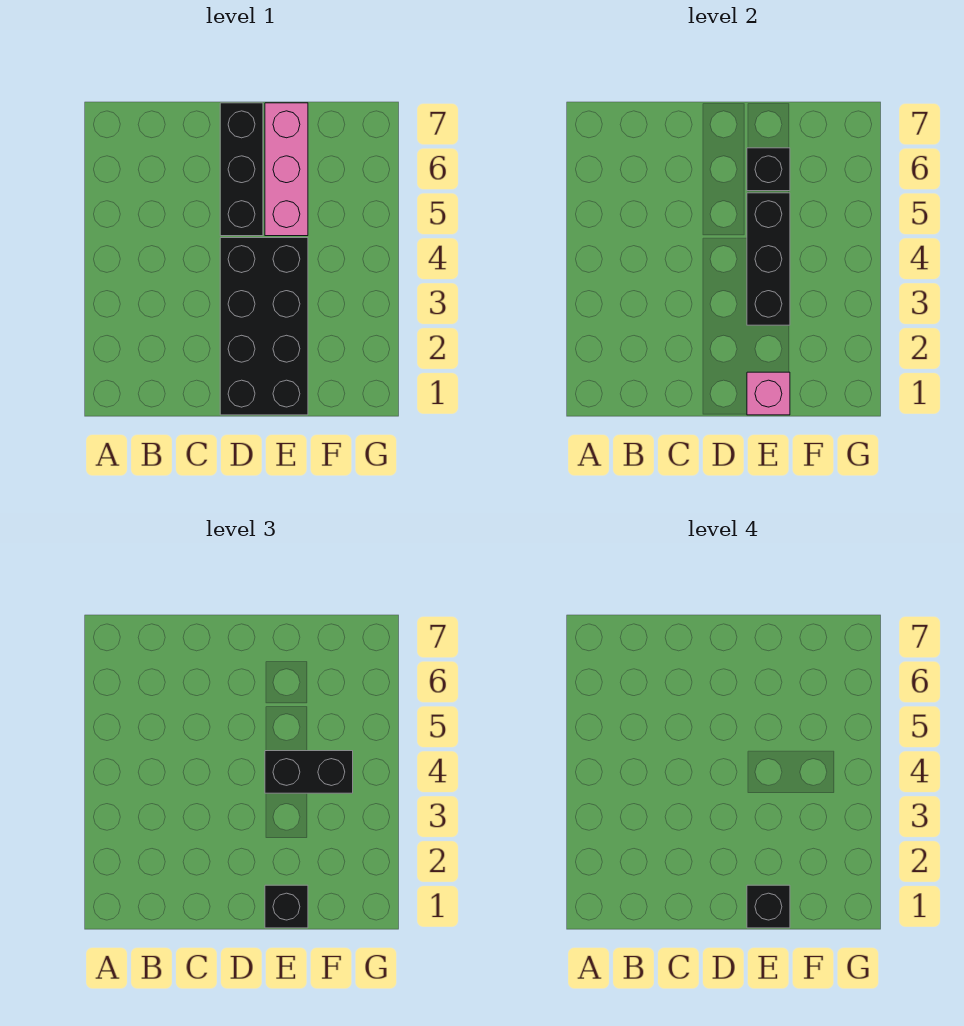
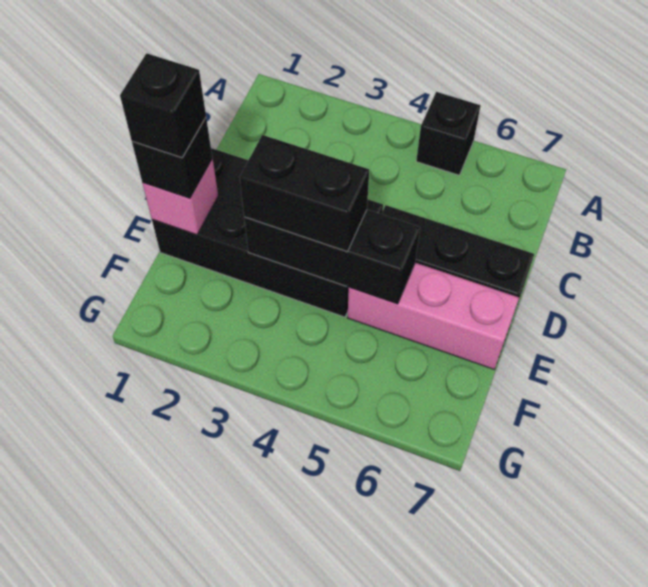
black 1x2 brick [265,751,353,793] -> black 1x2 brick turned to [239,135,369,252]
black 1x1 brick [747,148,790,191] -> black 1x1 brick moved to [416,92,481,175]

